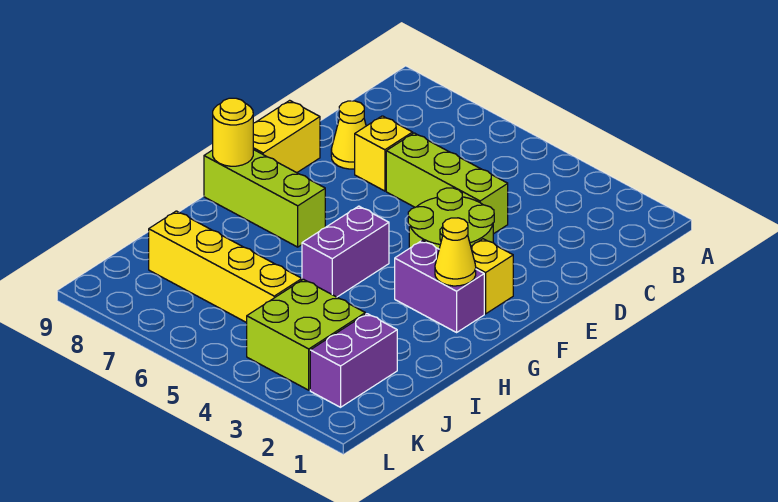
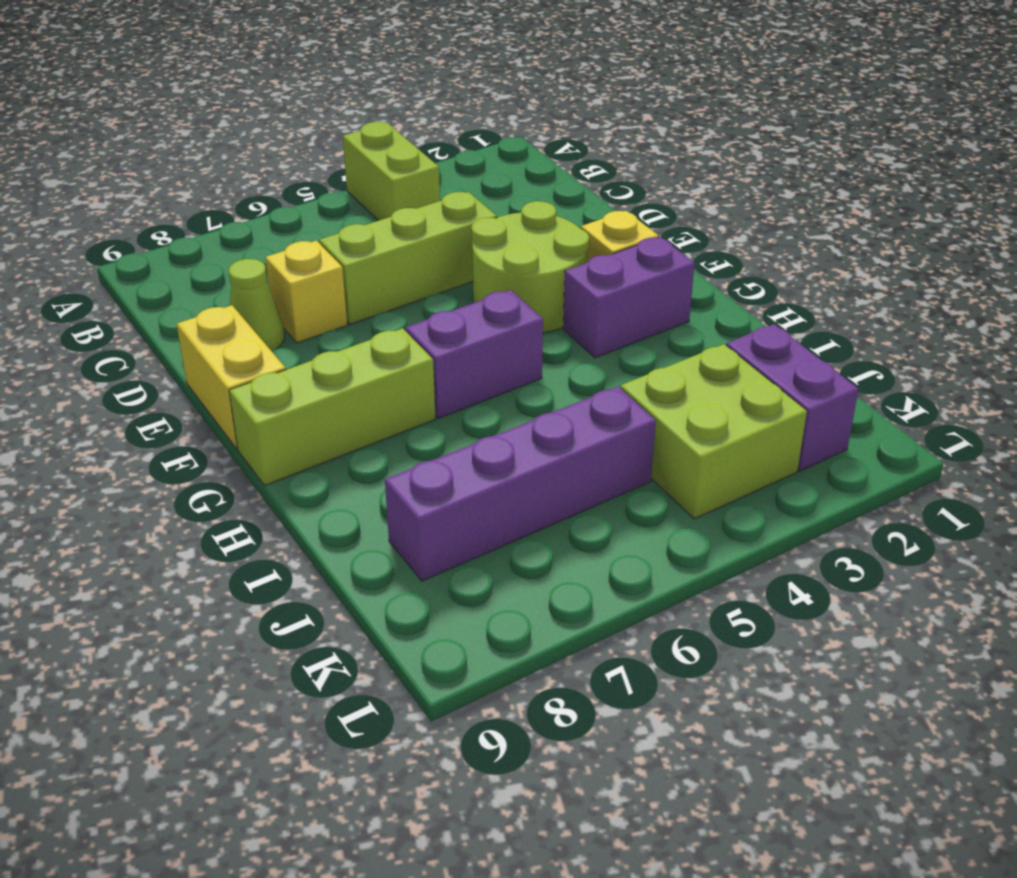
none -> lime 1x2 brick [343,122,440,221]
yellow 1x1 cone [331,101,366,169] -> lime 1x1 cone [229,259,284,351]
yellow 1x1 cone [435,218,476,286] -> none
purple 1x2 brick [302,206,389,297] -> purple 1x2 brick turned to [405,290,543,418]
yellow 1x1 round brick [213,98,253,166] -> none
yellow 1x4 brick [149,211,302,323] -> purple 1x4 brick [385,386,656,581]

